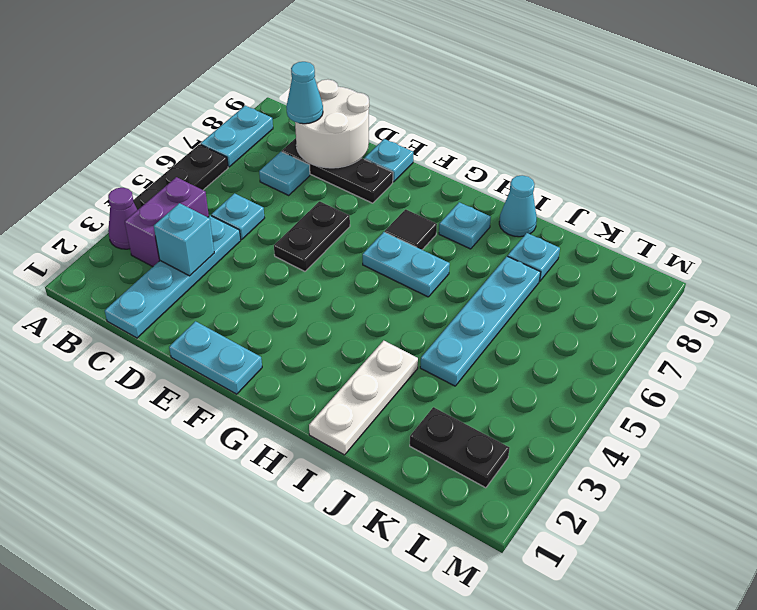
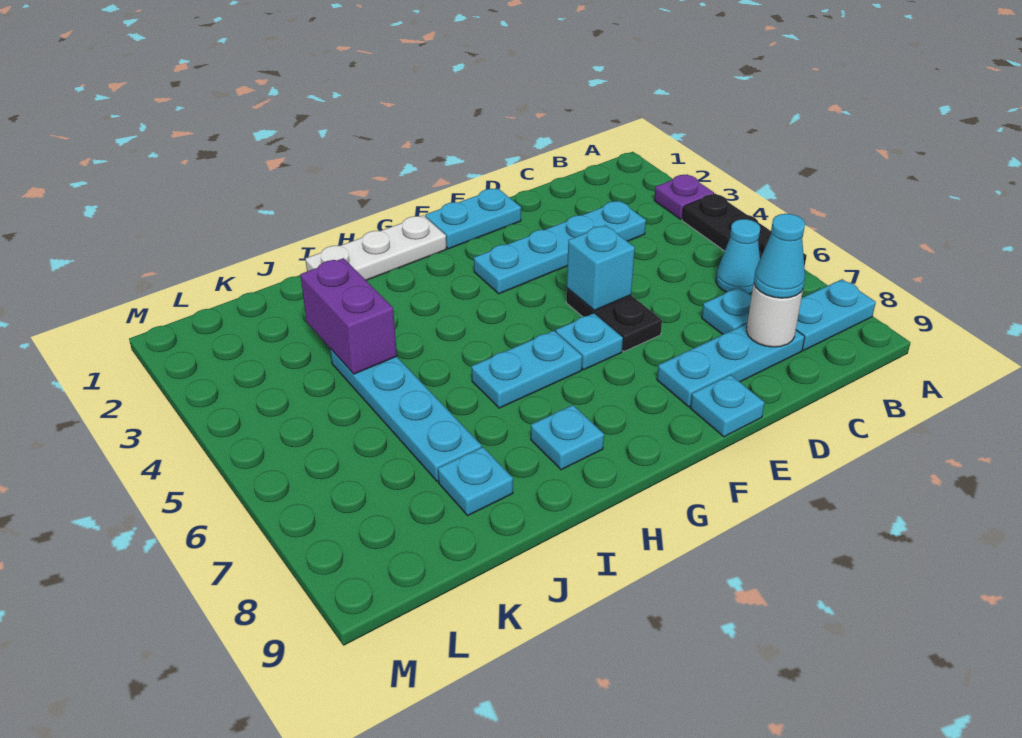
purple 1x1 cone [108,188,137,249] -> purple 1x1 plate [654,175,714,219]
cyan 1x2 plate [201,106,273,167] -> cyan 1x2 plate turned to [796,279,876,350]
purple 1x2 brick [125,177,209,267] -> purple 1x2 brick moved to [300,258,397,374]
cyan 1x4 plate [105,216,241,338] -> cyan 1x4 plate turned to [474,201,646,294]
cyan 1x1 brick [154,203,214,276] -> cyan 1x1 brick moved to [567,225,635,310]
cyan 1x1 plate [211,193,264,240] -> cyan 1x1 plate moved to [556,313,623,370]
black 1x3 plate [282,138,393,203] -> cyan 1x3 plate [657,324,805,407]
white 2x2 round brick [295,79,369,168] -> white 1x1 round brick [746,283,803,347]
black 1x1 tile [385,209,437,250] -> none
white 1x3 plate [309,341,418,455] -> white 1x3 plate turned to [305,215,446,280]
cyan 1x1 cone [499,175,537,237] -> cyan 1x1 cone moved to [716,219,760,294]
black 1x2 plate [410,407,510,488] -> none

